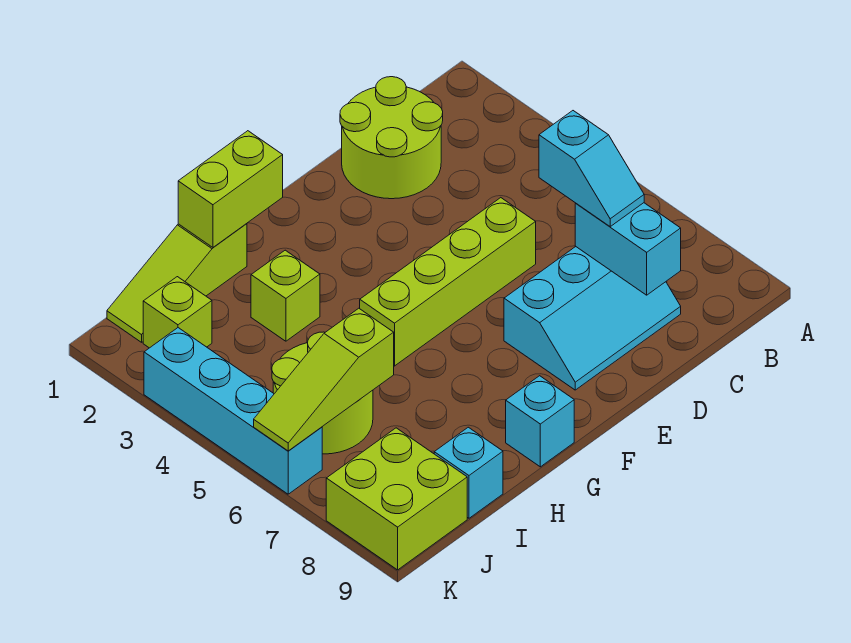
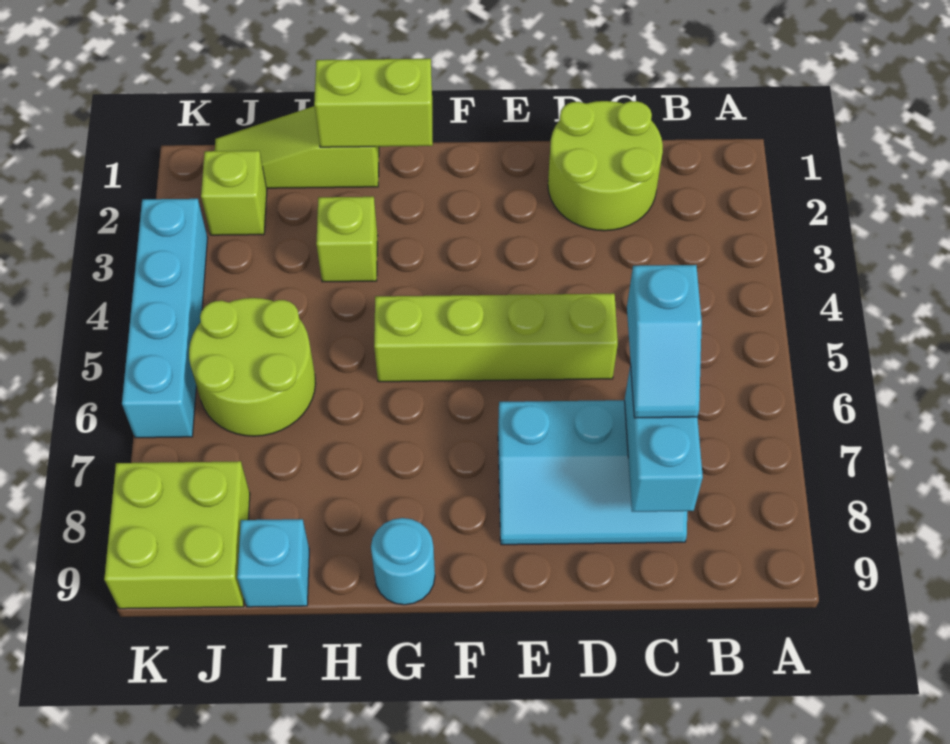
cyan 1x1 brick [506,376,574,467] -> cyan 1x1 round brick [371,518,435,605]
lime 1x3 slope [254,308,394,451] -> none

